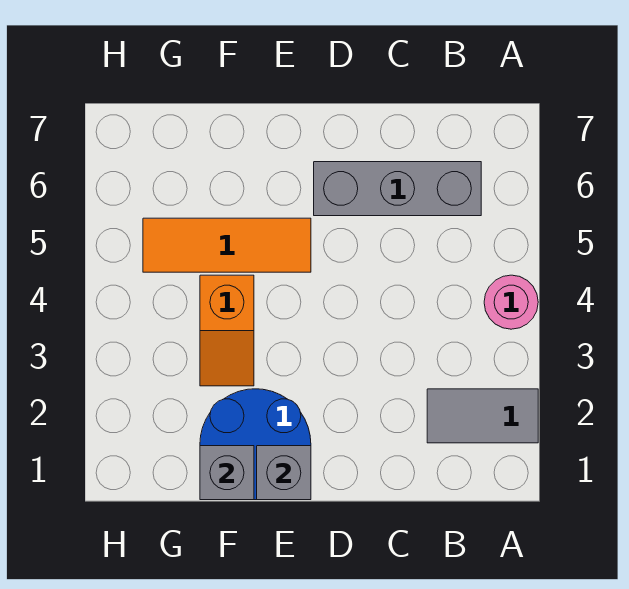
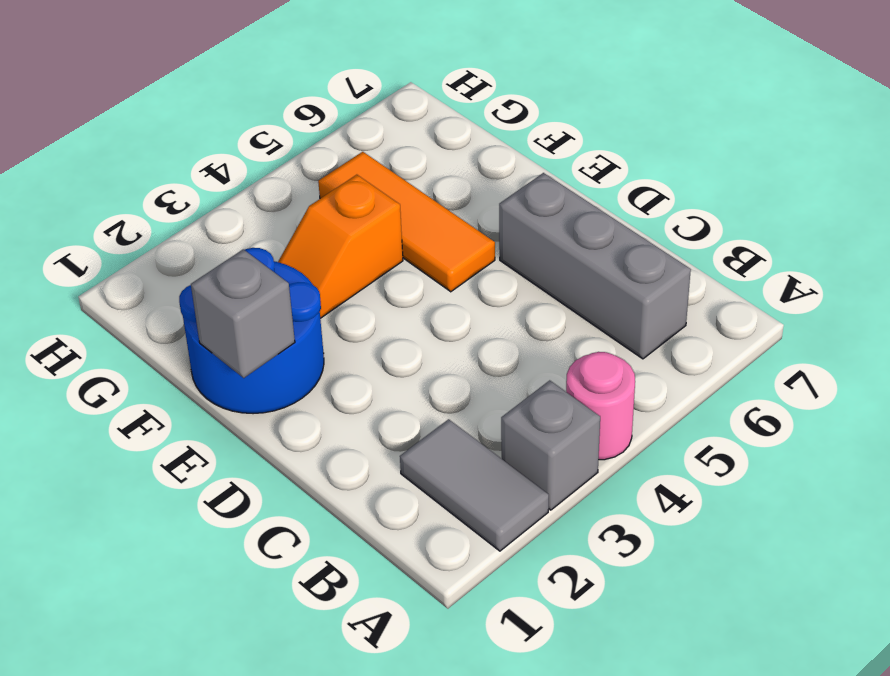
grey 1x1 brick [200,446,254,500] -> grey 1x1 brick moved to [501,380,600,510]

